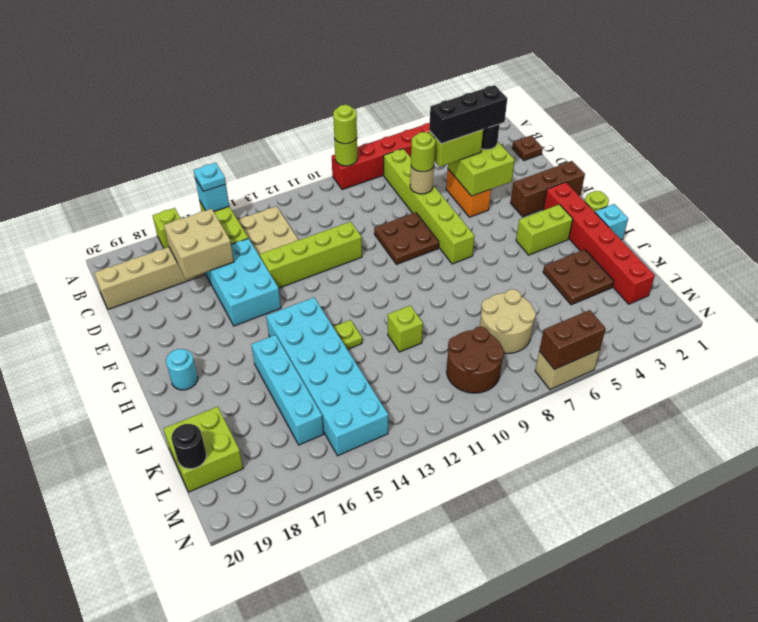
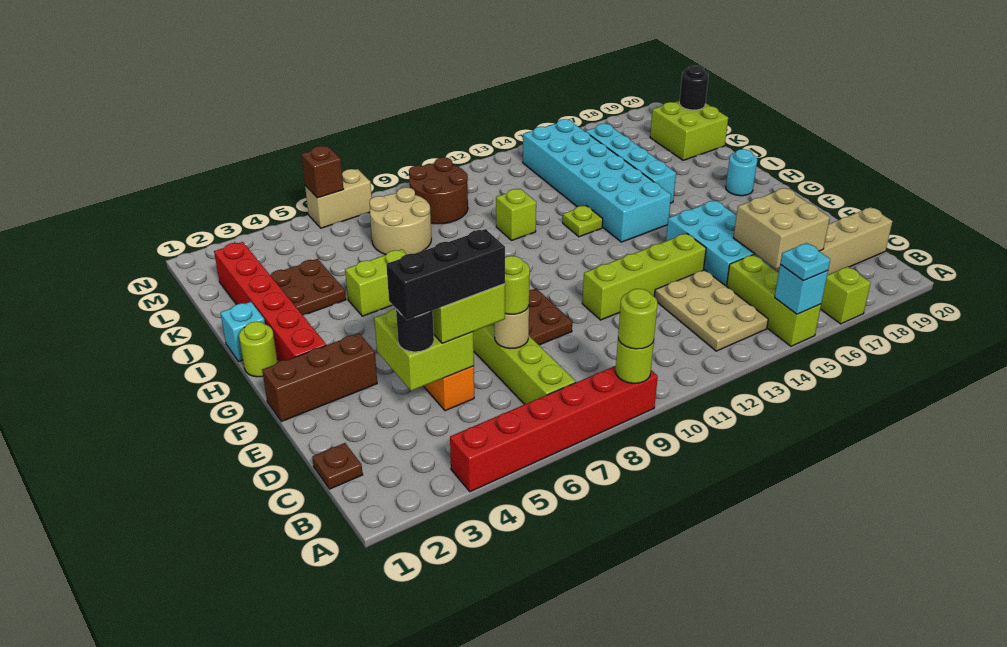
lime 1x2 brick [516,204,573,255] -> lime 1x2 brick moved to [345,249,406,316]
brown 1x2 brick [539,310,606,370] -> brown 1x1 brick [301,146,343,198]

